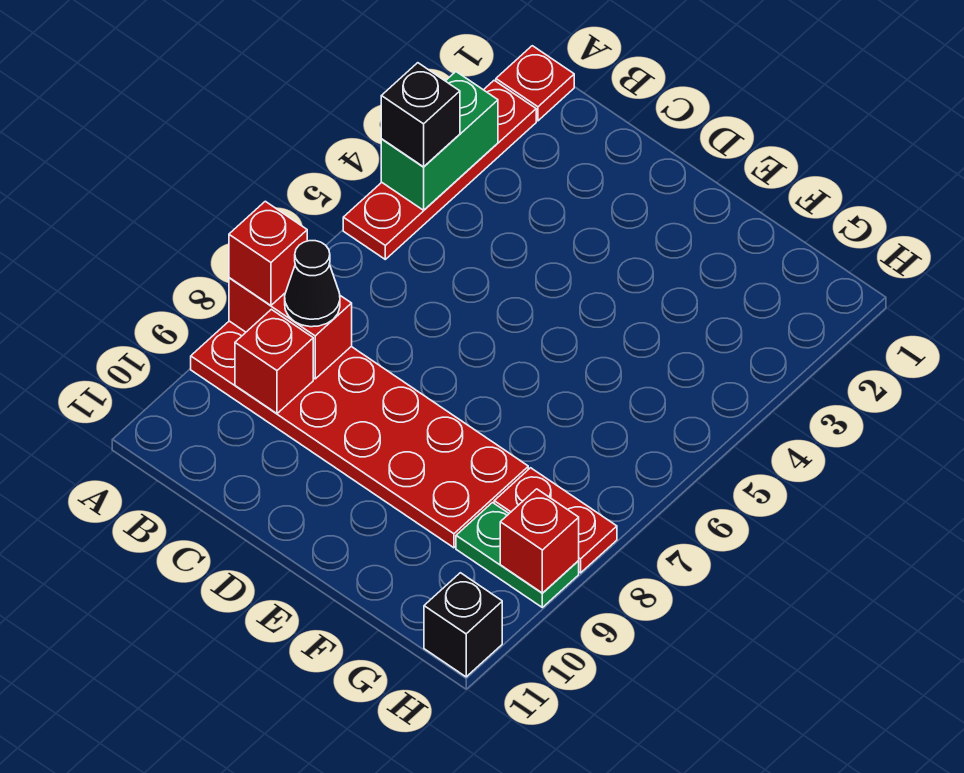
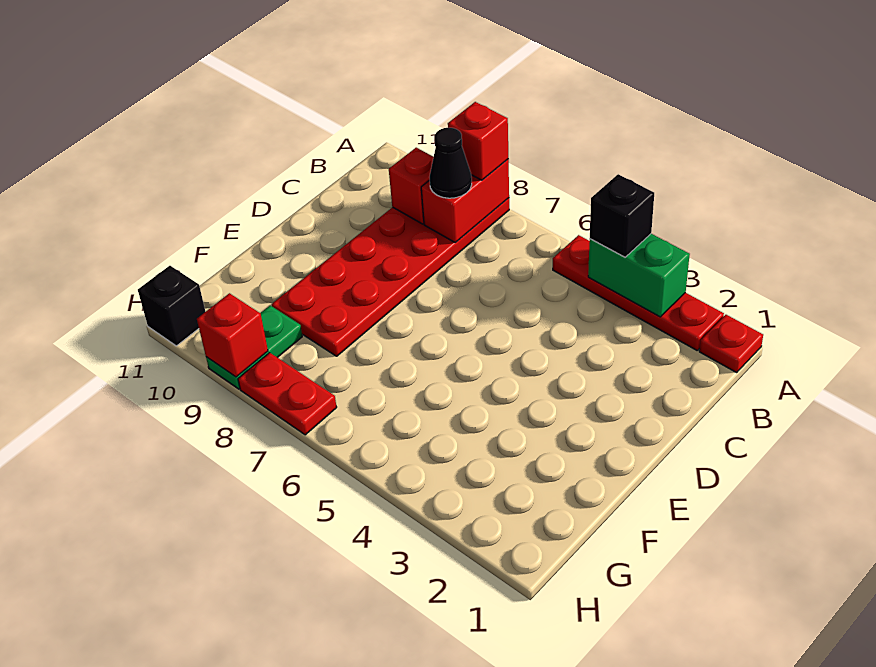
red 1x2 plate [494,468,617,573] -> red 1x2 plate turned to [238,353,337,435]

